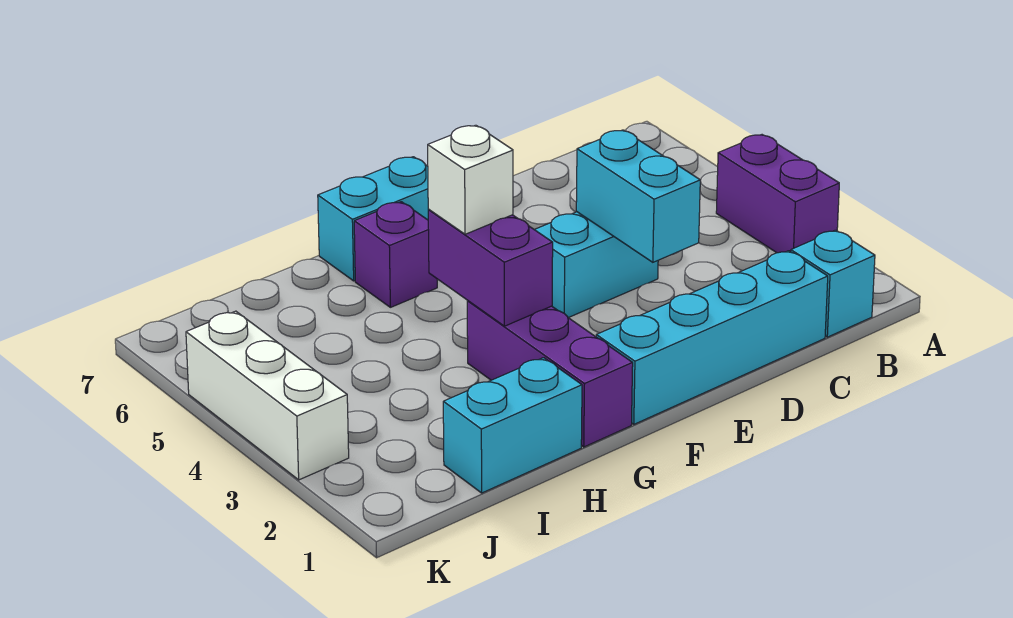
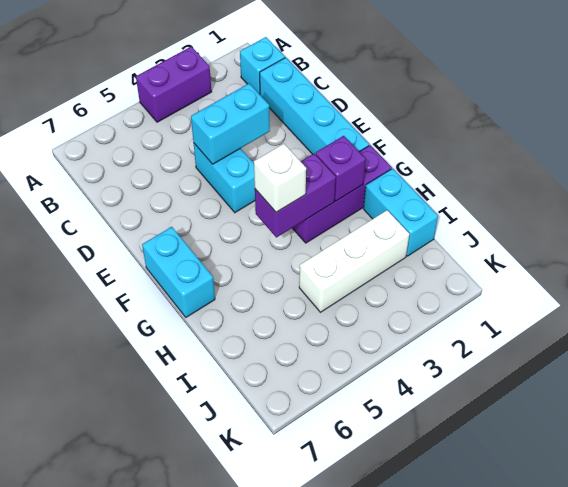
purple 1x1 brick [354,202,437,307] -> purple 1x1 brick moved to [316,136,366,201]
white 1x3 brick [186,311,349,480] -> white 1x3 brick moved to [299,210,409,312]

